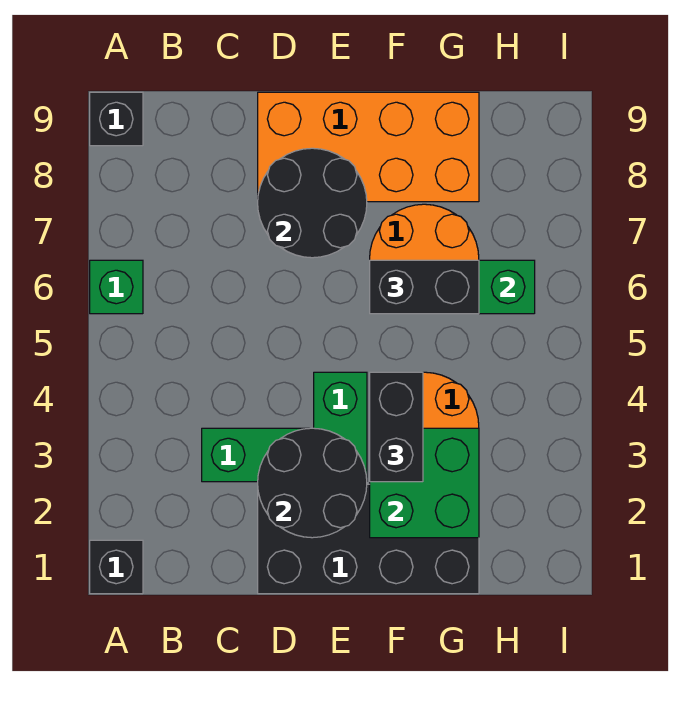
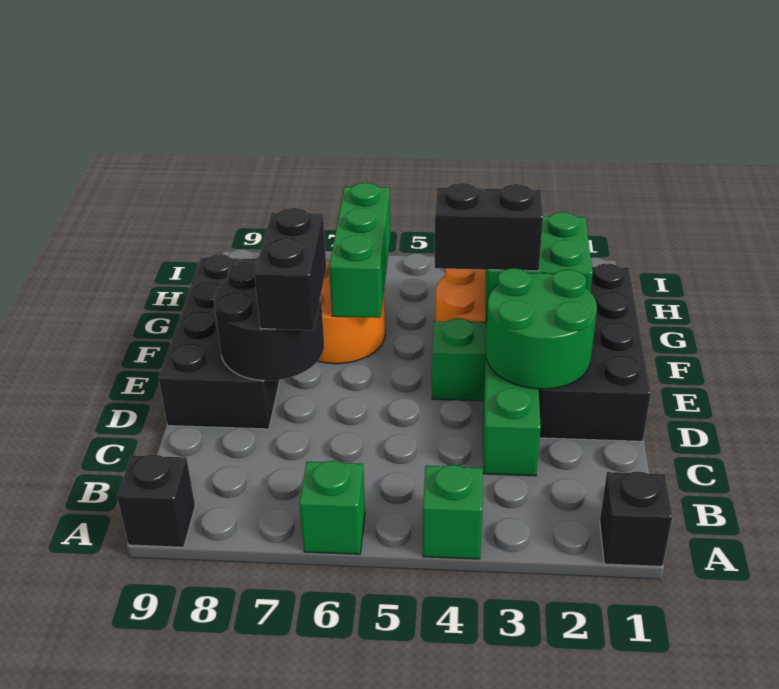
none -> green 1x1 brick [423,465,483,559]
black 2x2 round brick [258,428,367,538] -> green 2x2 round brick [486,268,597,389]
orange 2x4 brick [258,92,479,202] -> black 2x4 brick [159,254,280,429]
black 1x2 brick [370,260,479,314] -> black 1x2 brick moved to [254,208,326,330]

